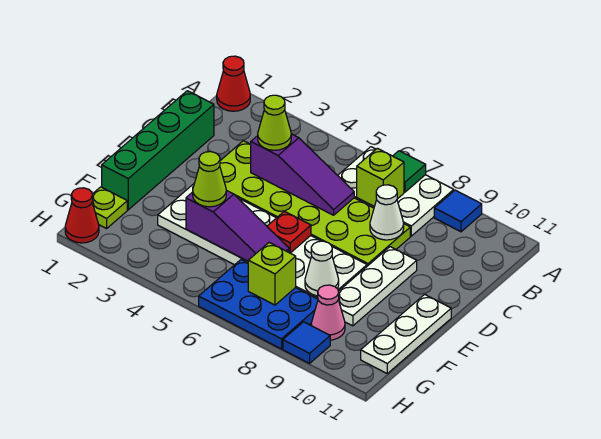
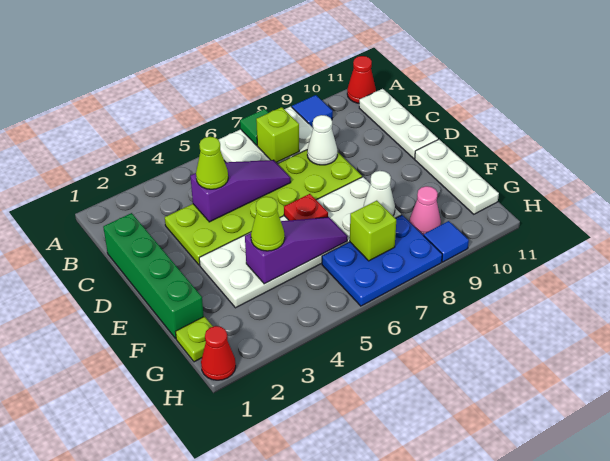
red 1x1 cone [217,56,250,111] -> red 1x1 cone moved to [347,56,376,103]
white 1x3 plate [338,247,417,326] -> white 1x3 plate moved to [359,89,438,159]

